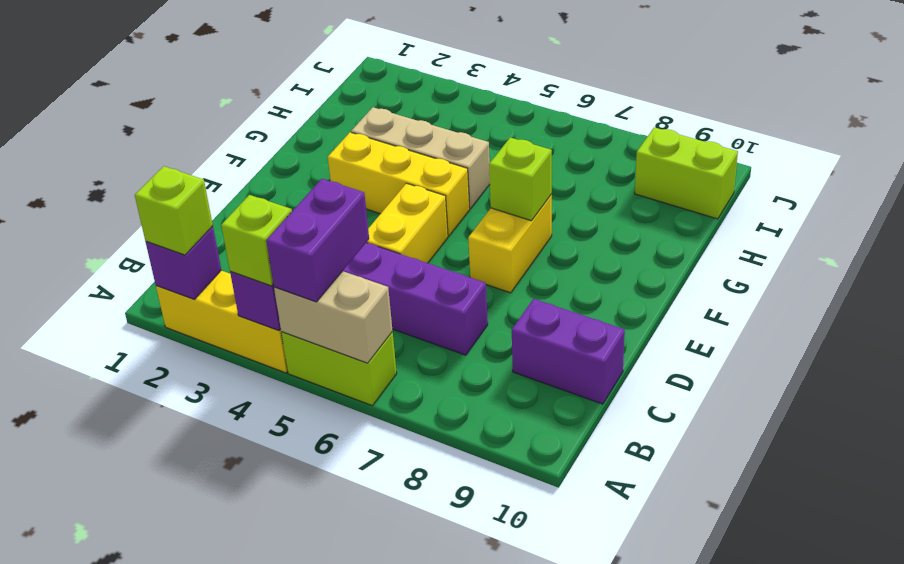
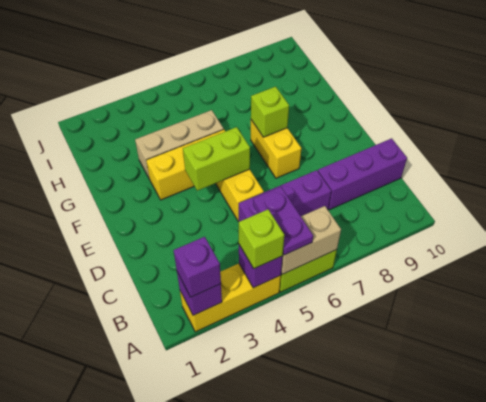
lime 1x1 brick [135,166,213,255] -> purple 1x1 brick [173,237,221,297]
purple 1x2 brick [266,179,369,302] -> purple 1x2 plate [253,187,313,255]
purple 1x2 brick [512,299,625,404] -> purple 1x3 brick [318,138,407,210]
lime 1x2 brick [635,127,738,219] -> lime 1x2 brick moved to [183,127,250,191]

